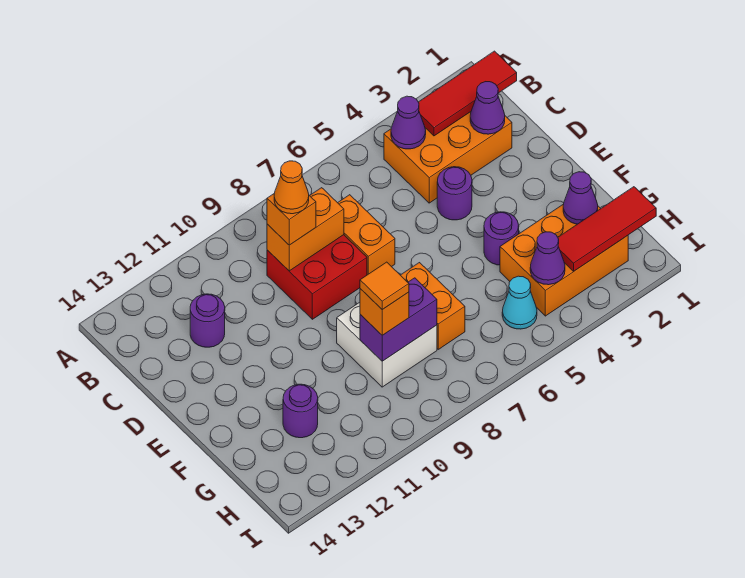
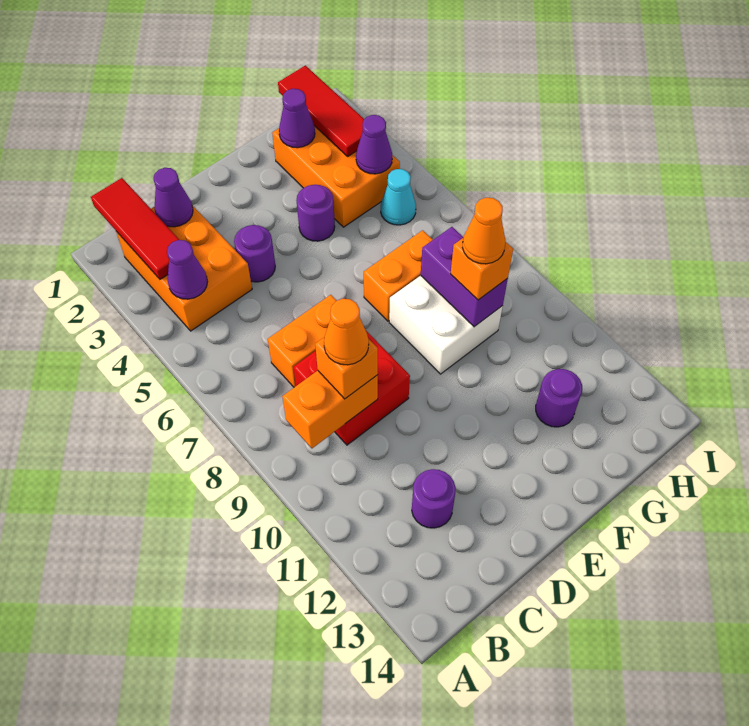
orange 1x2 brick [267,188,344,271] -> orange 1x2 brick turned to [282,371,378,448]
orange 1x1 tile [360,262,409,310] -> orange 1x1 cone [463,198,505,264]

